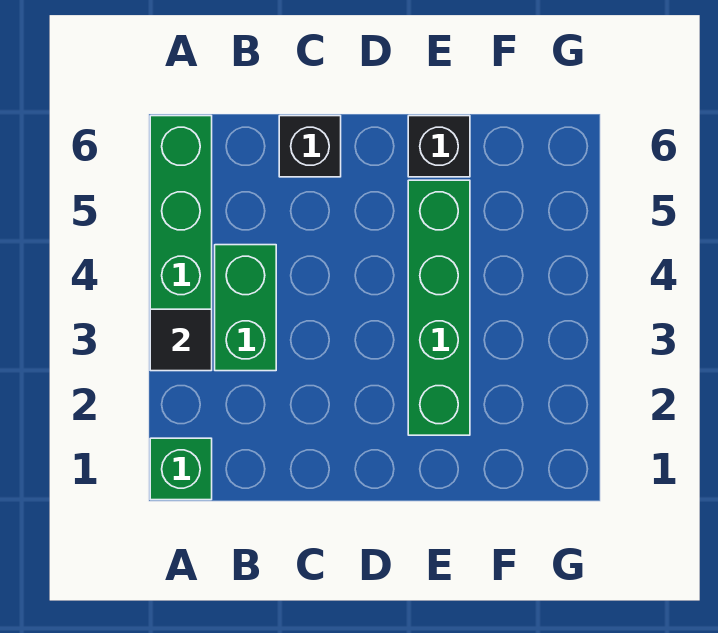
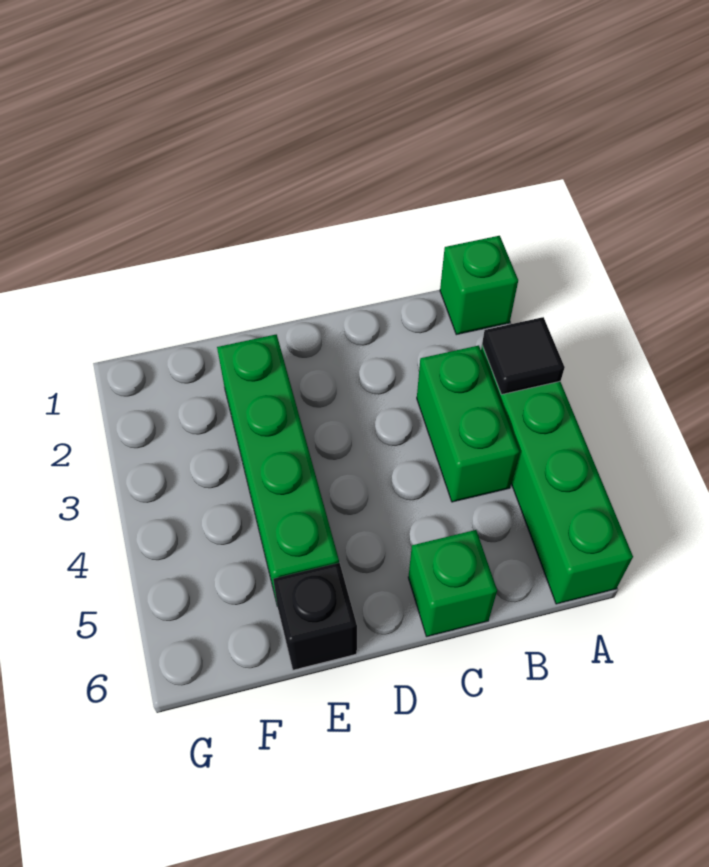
black 1x1 brick [279,116,341,177] -> green 1x1 brick [408,530,497,637]

